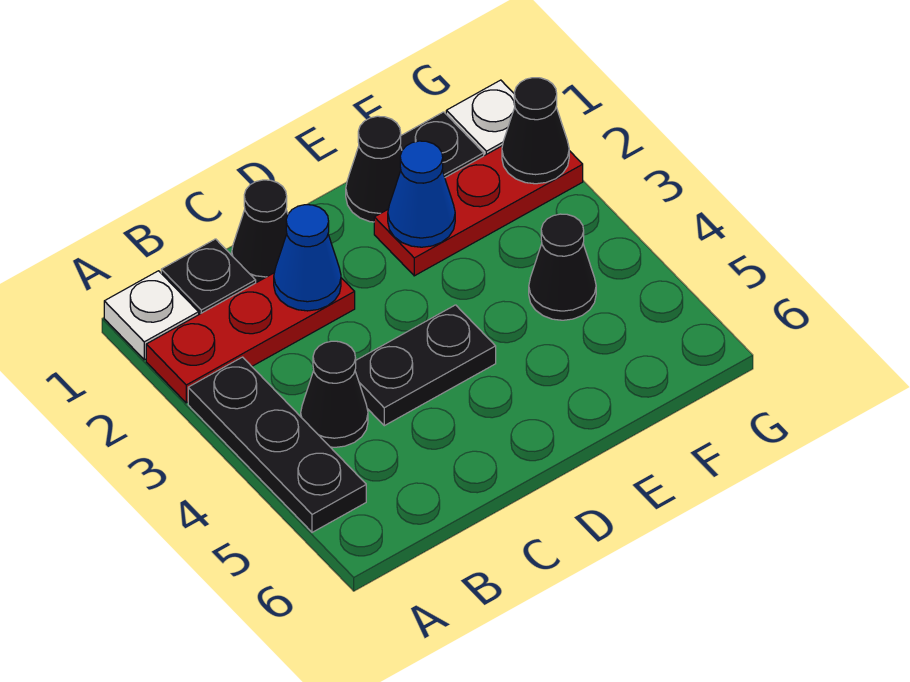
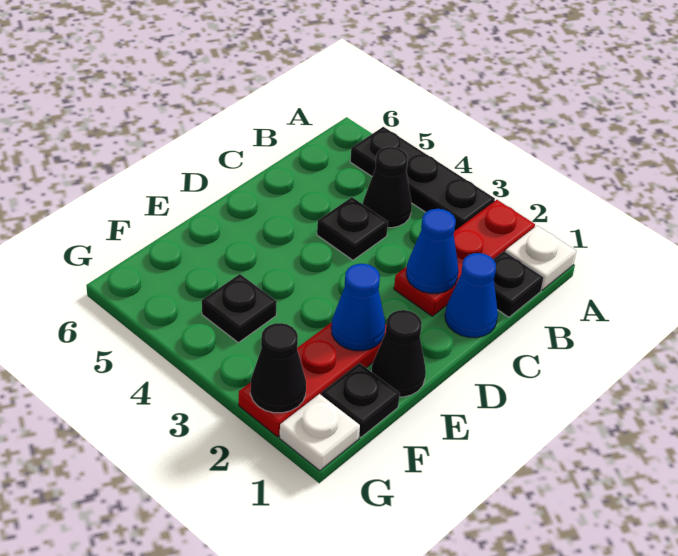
black 1x1 cone [232,180,288,283] -> blue 1x1 cone [445,253,498,338]
black 1x2 plate [355,305,496,426] -> black 1x1 plate [317,197,388,260]
black 1x1 cone [529,214,596,320] -> black 1x1 plate [202,274,277,343]

